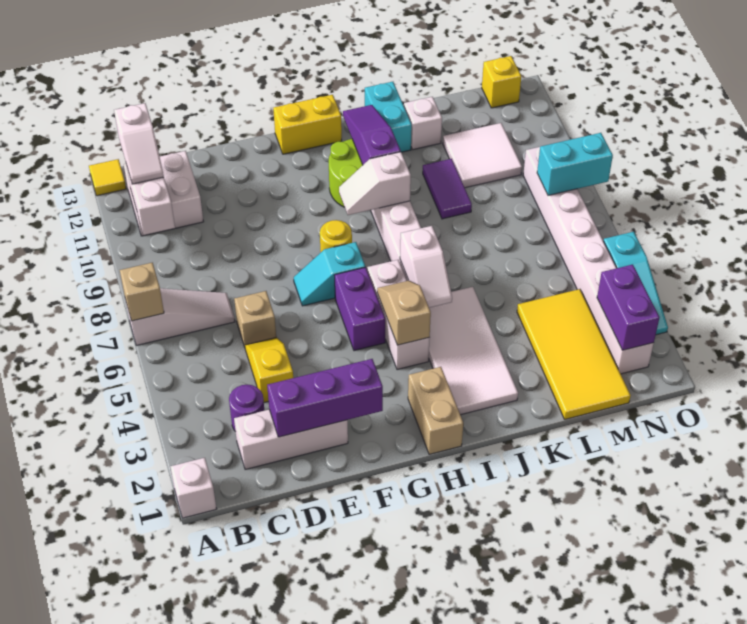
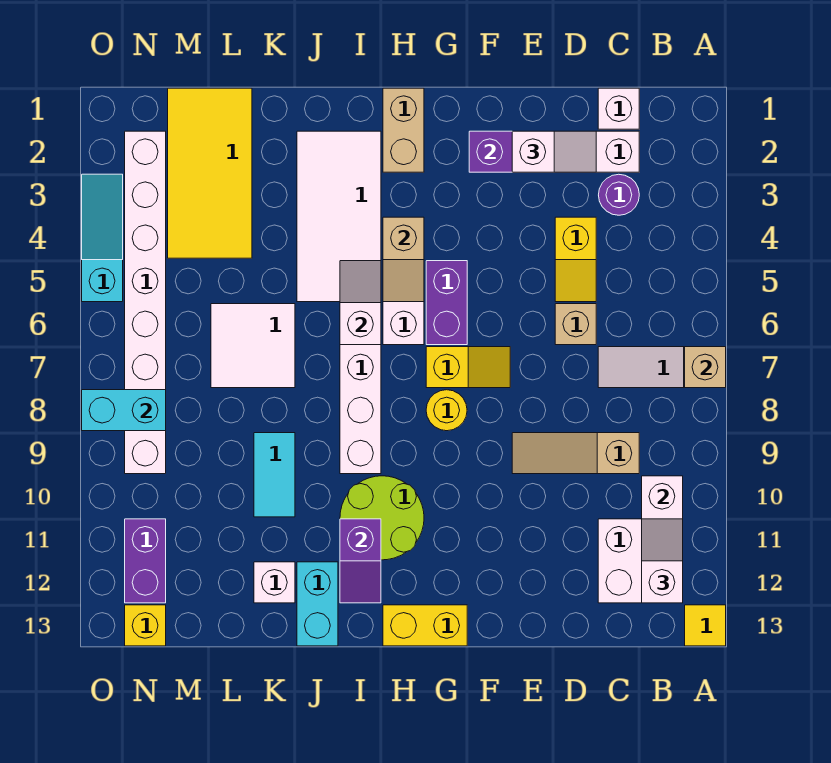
white 1x1 brick [170,458,216,518] -> white 1x1 brick moved to [598,88,639,129]
none -> tan 1x3 slope [512,433,639,474]
cyan 1x2 slope [294,242,365,306] -> yellow 1x2 slope [426,347,510,388]
white 1x2 slope [339,152,411,215] -> white 1x2 slope moved to [512,131,596,172]
purple 1x3 slope [343,105,401,165] -> purple 1x2 slope [340,519,381,603]
purple 1x2 tile [423,159,472,219] -> cyan 1x2 tile [254,433,295,517]
white 2x2 tile [443,123,522,188] -> white 2x2 tile moved to [211,304,295,388]
purple 1x2 brick [597,265,659,350] -> purple 1x2 brick moved to [125,519,166,603]

